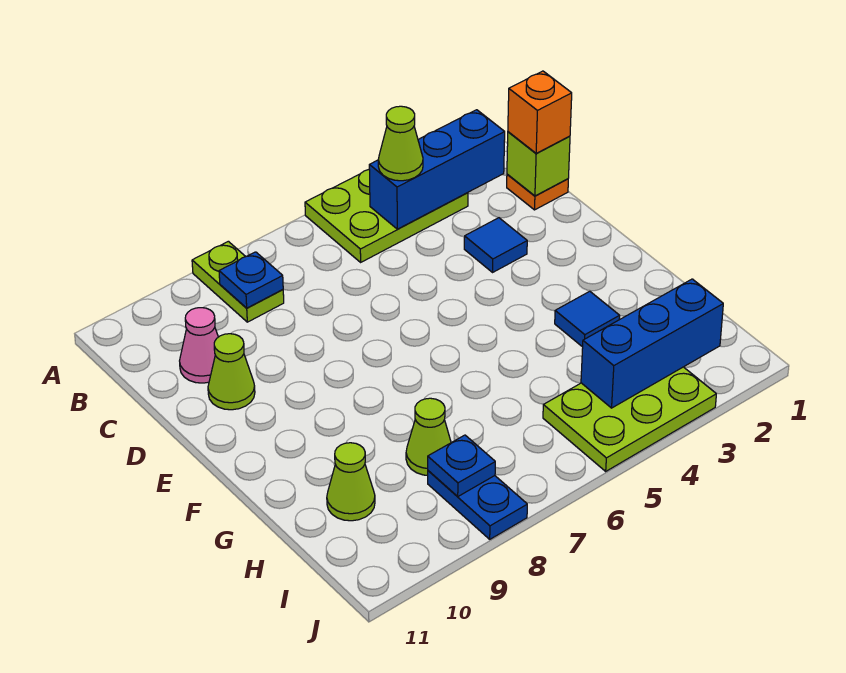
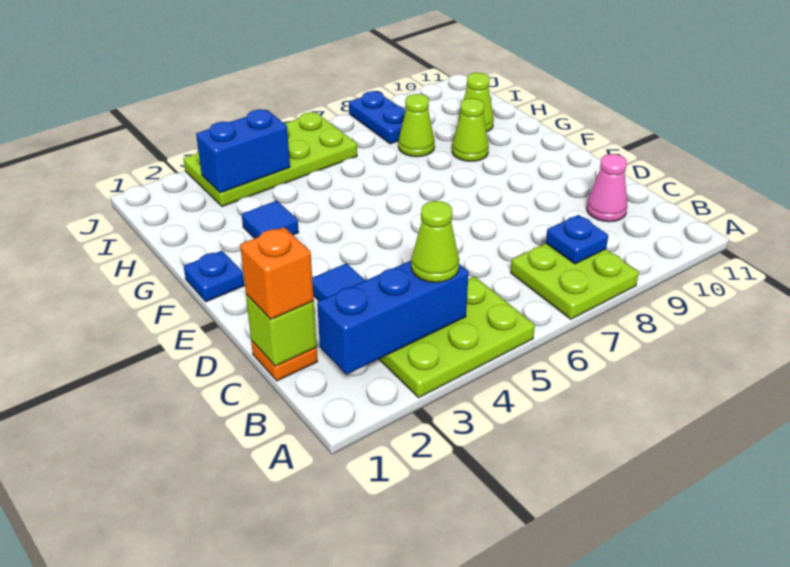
lime 1x2 plate [192,241,284,322] -> lime 2x2 plate [511,244,639,319]
lime 1x1 cone [208,334,255,410] -> lime 1x1 cone moved to [452,98,489,161]
blue 1x3 brick [581,279,723,408] -> blue 1x2 brick [196,109,290,193]
lime 2x3 plate [543,367,716,471] -> lime 2x4 plate [183,112,357,207]
blue 1x1 plate [428,435,495,497] -> blue 1x1 plate moved to [184,251,245,302]

